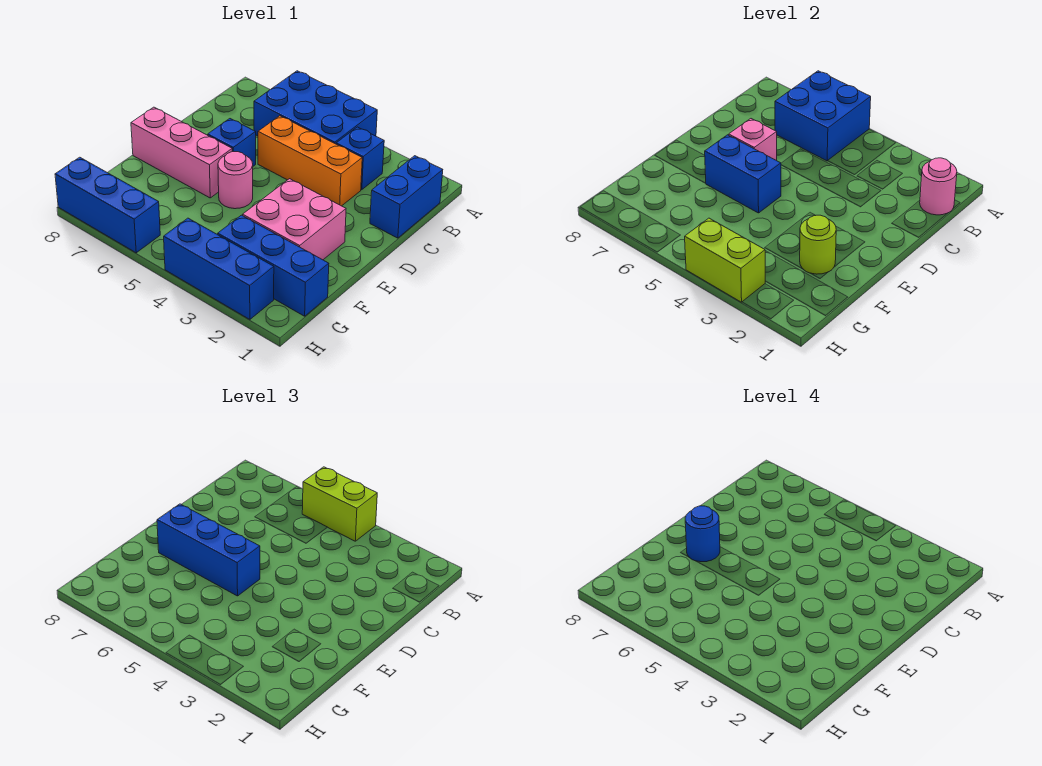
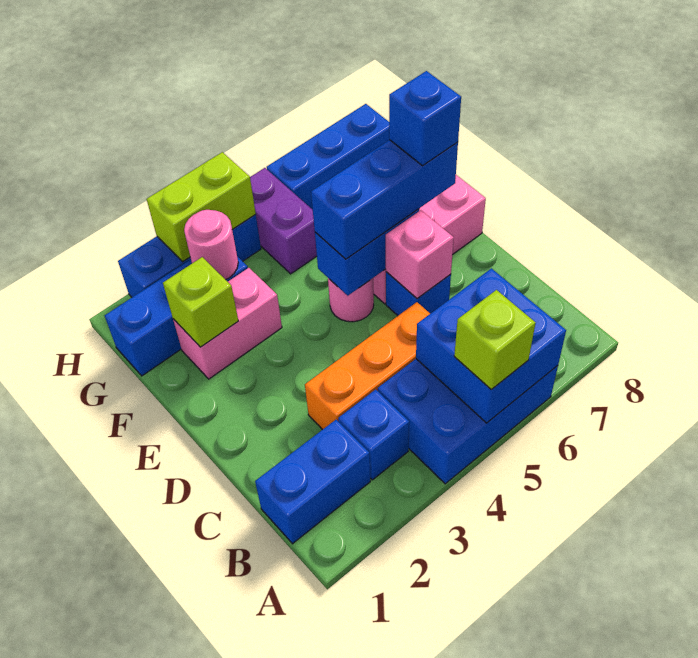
lime 1x2 brick [302,467,377,541] -> lime 1x1 brick [454,290,536,390]
blue 1x2 brick [370,156,443,238] -> blue 1x2 brick turned to [255,420,370,544]
pink 1x1 round brick [920,158,957,215] -> pink 1x1 round brick moved to [184,210,238,280]
pink 2x2 brick [243,179,346,260] -> pink 1x2 brick [173,268,282,379]
blue 1x1 round brick [685,506,720,562] -> blue 1x1 brick [389,71,461,166]
lime 1x1 round brick [800,215,836,274] -> lime 1x1 brick [163,257,238,347]
none -> purple 1x2 brick [250,168,317,274]

